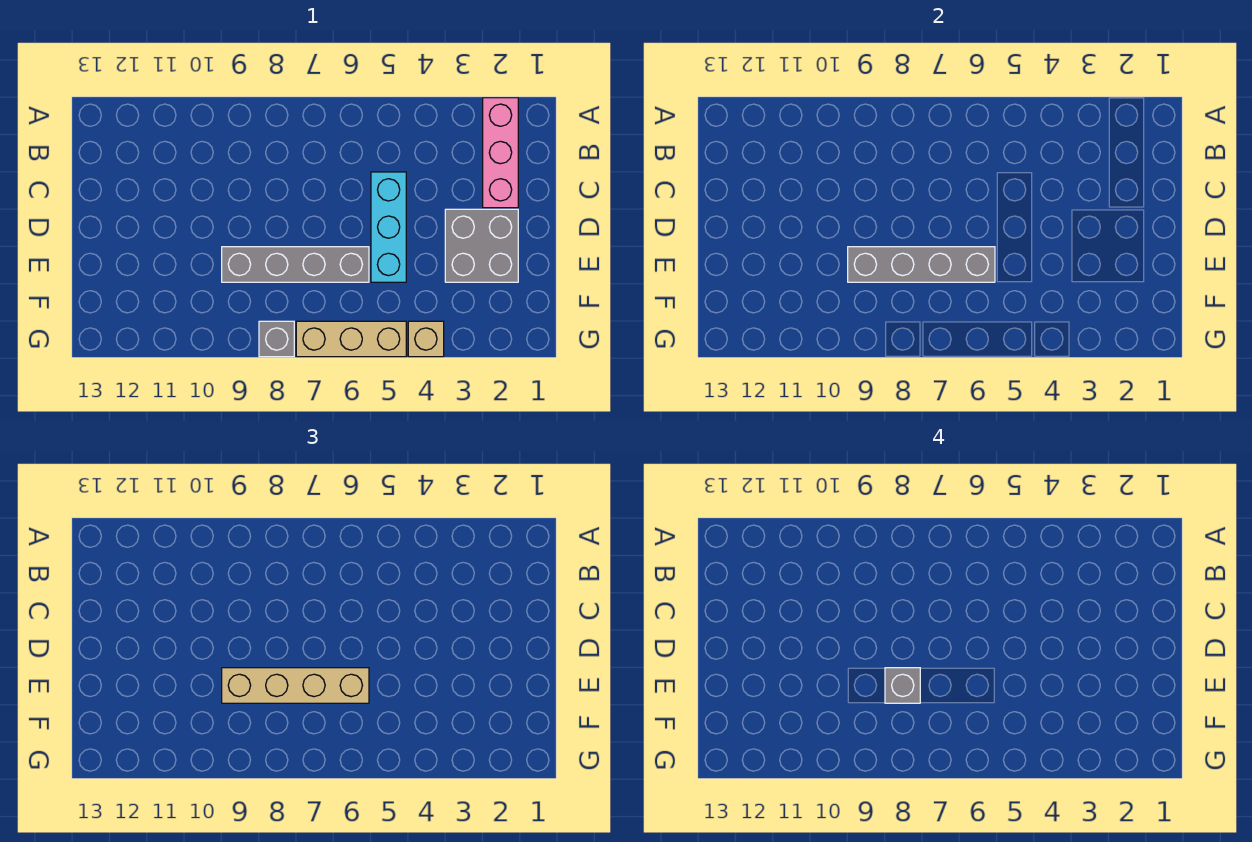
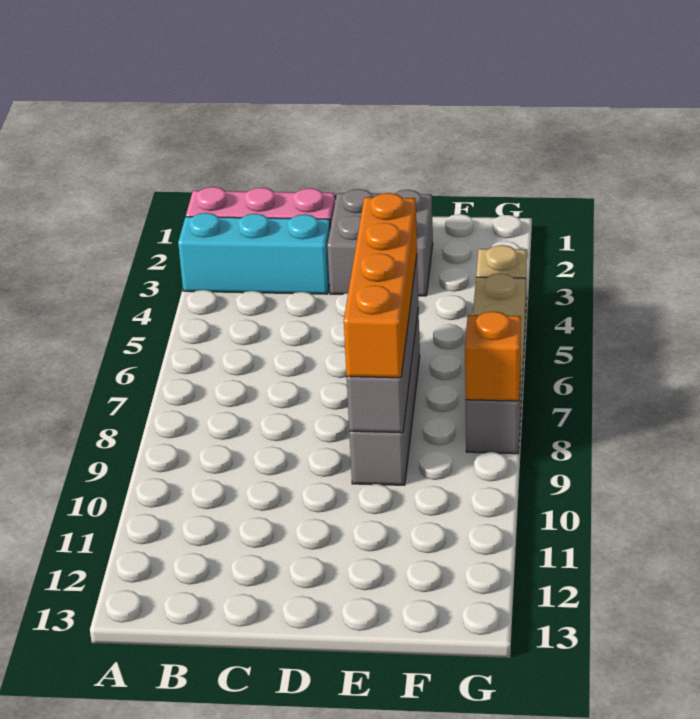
cyan 1x3 brick [371,172,406,282] -> cyan 1x3 brick moved to [178,213,330,294]
tan 1x4 brick [222,668,369,703] -> orange 1x4 brick [344,193,417,378]
grey 1x1 brick [885,668,920,703] -> none
none -> orange 1x1 brick [465,311,521,401]

